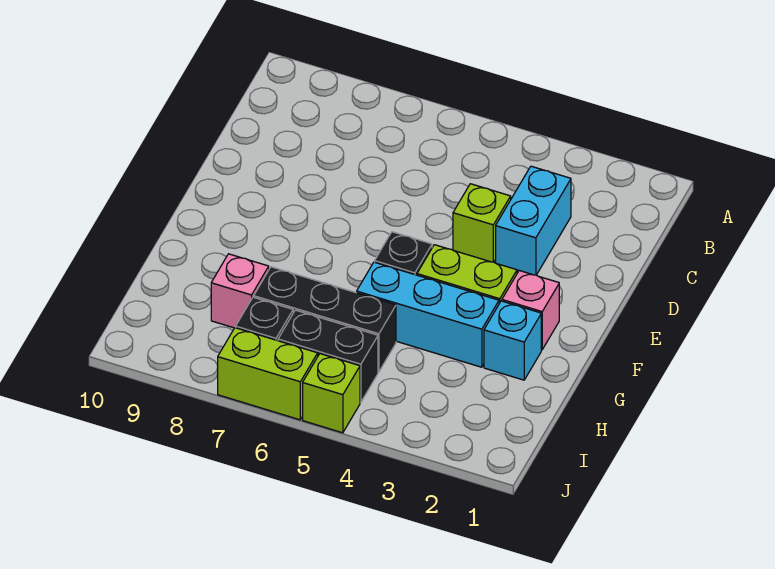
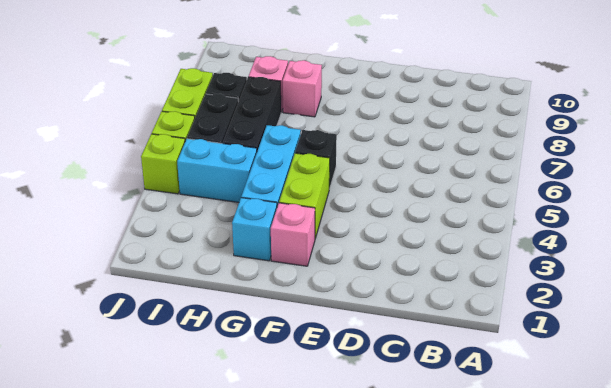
cyan 1x2 brick [496,166,571,275] -> cyan 1x2 brick moved to [177,139,257,202]
lime 1x1 brick [453,184,511,262] -> lime 1x1 brick moved to [141,134,185,194]
none -> pink 1x1 brick [283,60,322,117]

